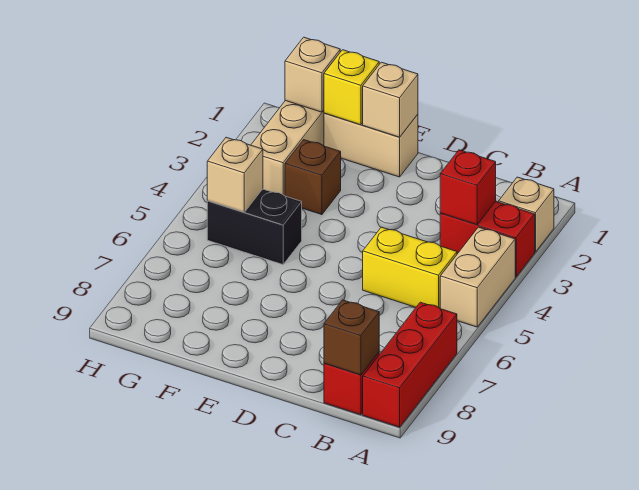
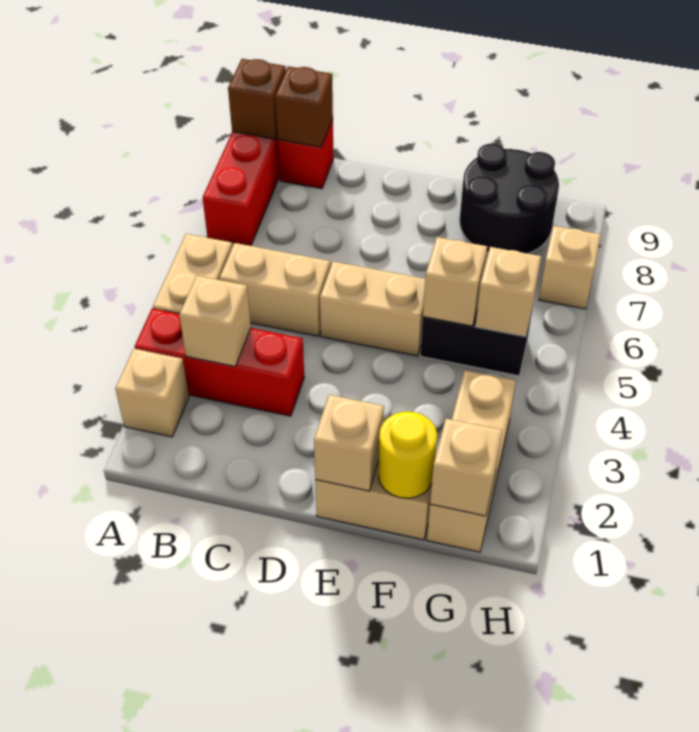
red 1x2 brick [440,201,535,277] -> red 1x3 brick [135,309,304,416]
red 1x1 brick [440,150,496,225] -> tan 1x1 brick [179,276,251,366]
yellow 1x2 brick [363,227,457,308] -> tan 1x2 brick [219,243,330,336]
none -> tan 1x2 brick [320,261,425,356]
yellow 1x1 brick [324,50,379,125] -> yellow 1x1 round brick [378,411,437,498]
brown 1x1 brick [285,140,341,215] -> brown 1x1 brick moved to [228,59,286,139]
none -> tan 1x1 brick [423,237,487,326]
none -> black 2x2 round brick [460,144,559,254]
none -> tan 1x1 brick [539,226,601,309]

